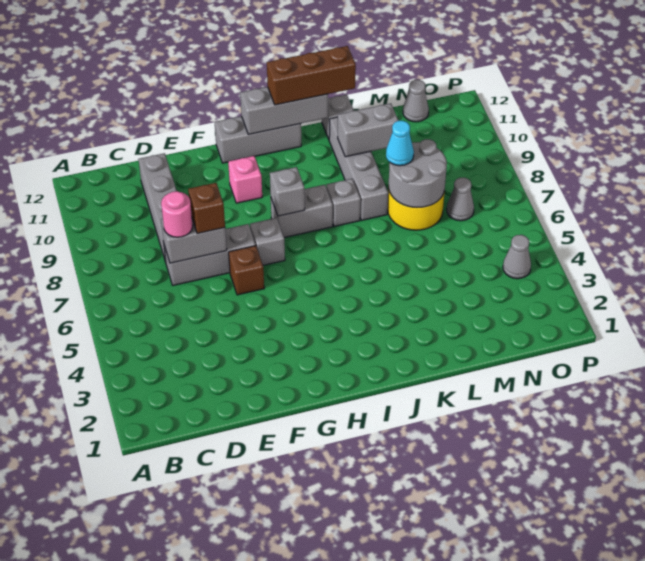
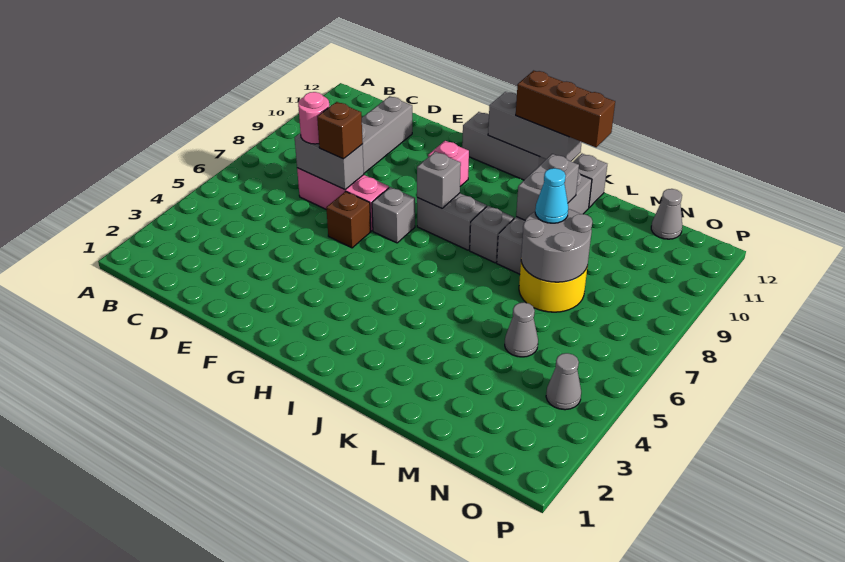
grey 1x3 brick [164,224,256,285] -> pink 1x3 brick [297,168,389,231]
grey 1x2 brick [338,103,399,157] -> grey 1x2 brick turned to [516,154,579,220]
grey 1x1 cone [447,178,474,221] -> grey 1x1 cone moved to [505,302,538,357]

